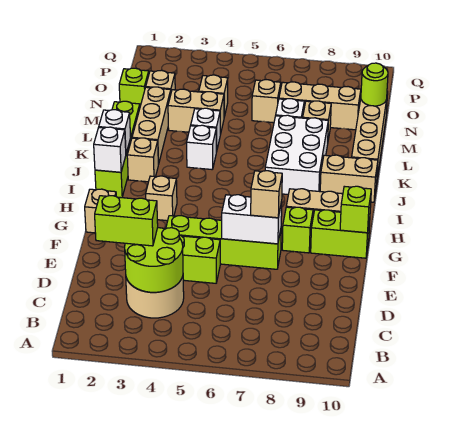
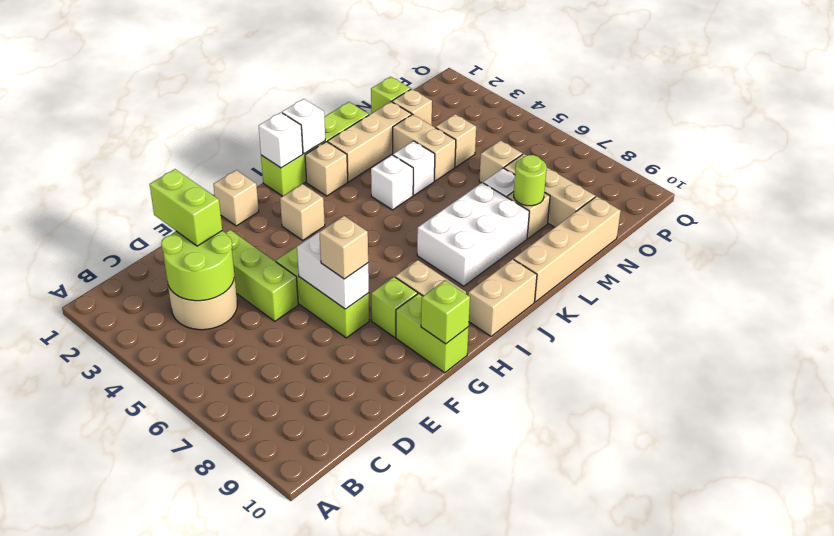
lime 1x4 brick [166,216,281,269] -> lime 1x3 brick [276,247,369,338]
tan 1x2 brick [320,155,378,202] -> tan 1x2 brick turned to [468,259,537,336]
lime 1x1 round brick [361,63,388,106] -> lime 1x1 round brick moved to [514,155,547,206]

